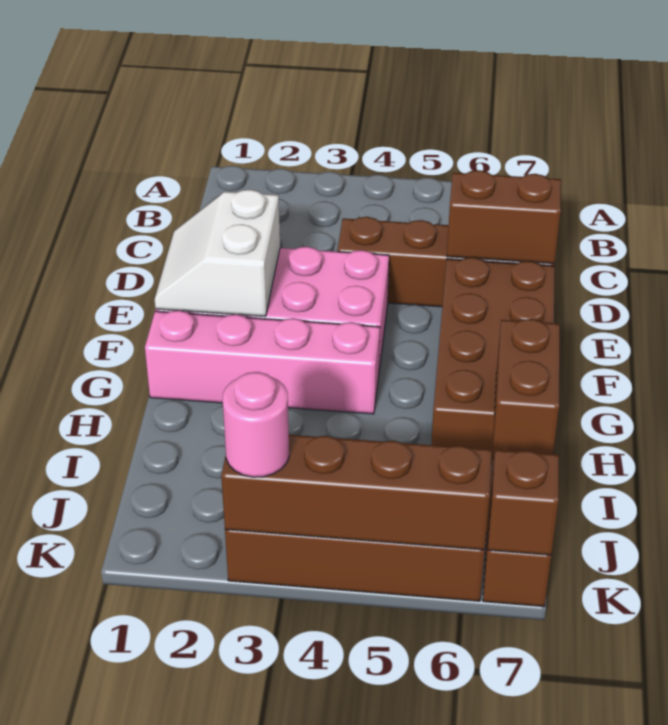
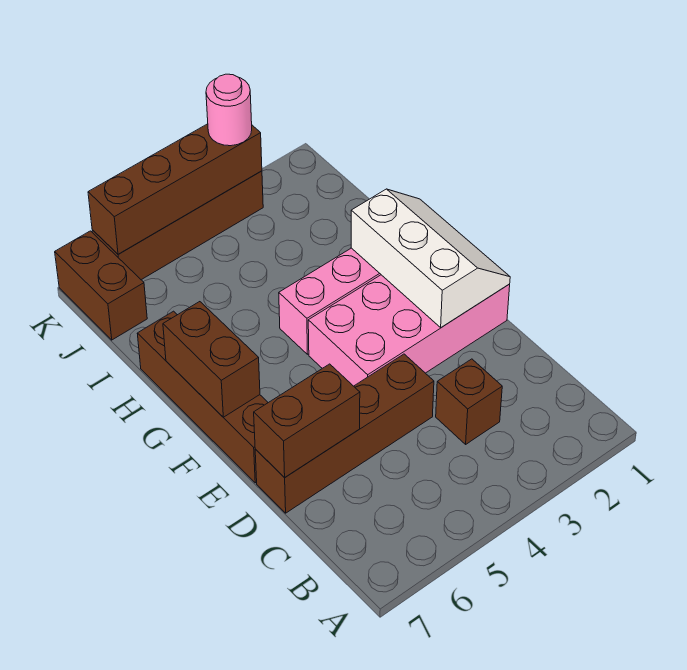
white 2x2 slope [155,190,280,316] -> white 2x3 slope [351,189,510,327]
brown 2x4 brick [431,257,555,464] -> brown 1x4 brick [137,311,268,483]
brown 1x2 brick [492,319,560,456] -> brown 1x2 brick moved to [163,302,260,417]
brown 1x1 brick [488,450,559,555] -> brown 1x1 brick moved to [436,359,502,444]

